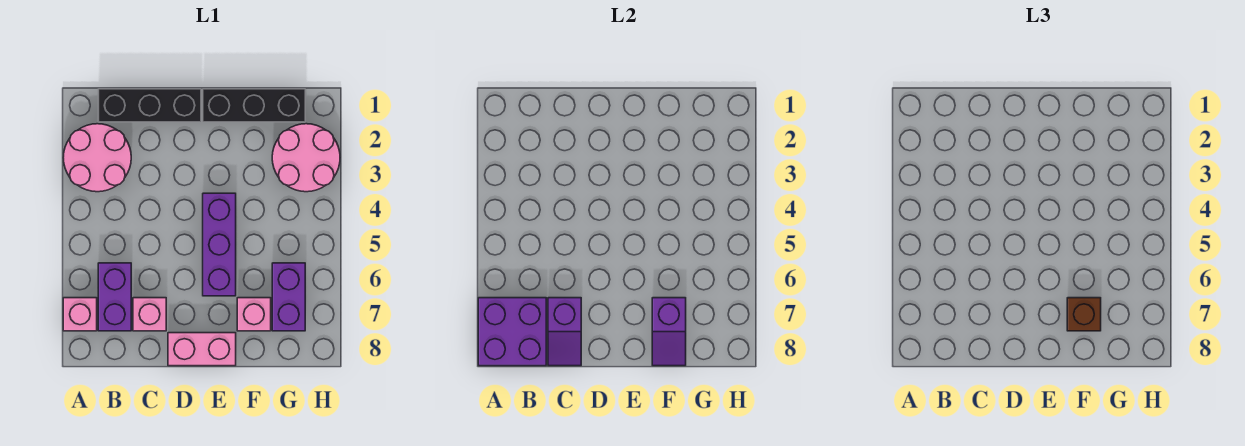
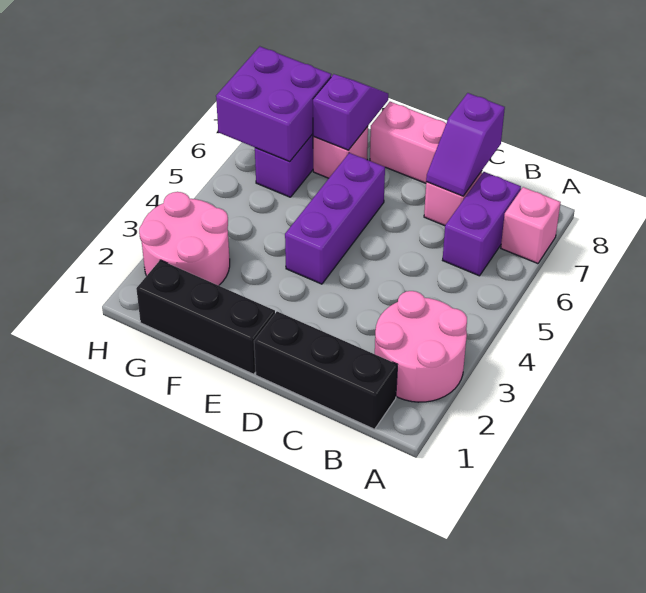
purple 2x2 brick [478,298,546,366] -> purple 2x2 brick moved to [216,47,331,162]
purple 1x2 slope [548,298,581,366] -> purple 1x2 slope turned to [426,93,505,196]
brown 1x1 brick [1067,298,1101,331] -> none

